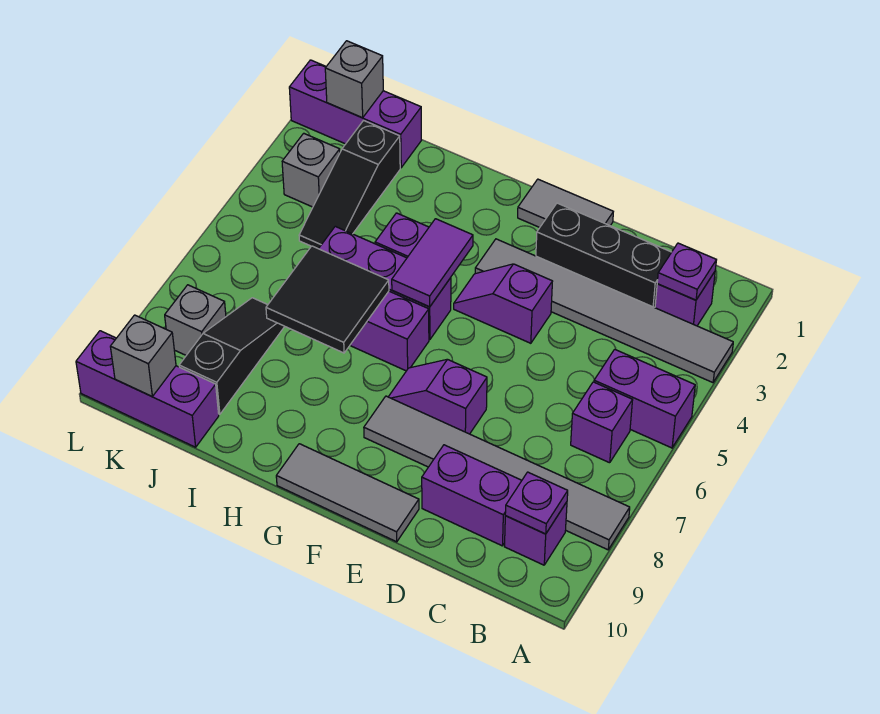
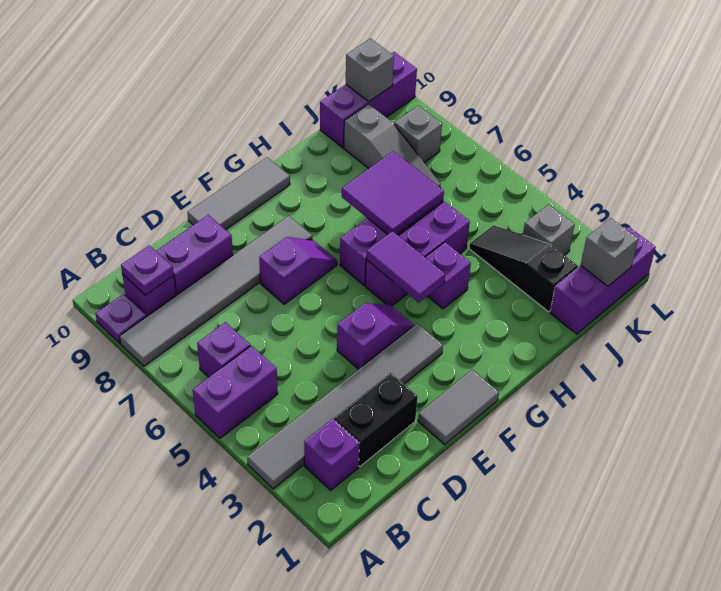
purple 1x1 plate [657,243,716,300] -> purple 1x1 plate moved to [96,294,147,343]
black 1x3 brick [536,203,671,308] -> black 1x2 brick [334,373,417,466]
black 2x2 tile [266,246,389,353] -> purple 2x2 tile [342,151,444,235]
black 1x3 slope [179,298,285,414] -> grey 1x3 slope [344,104,441,187]

